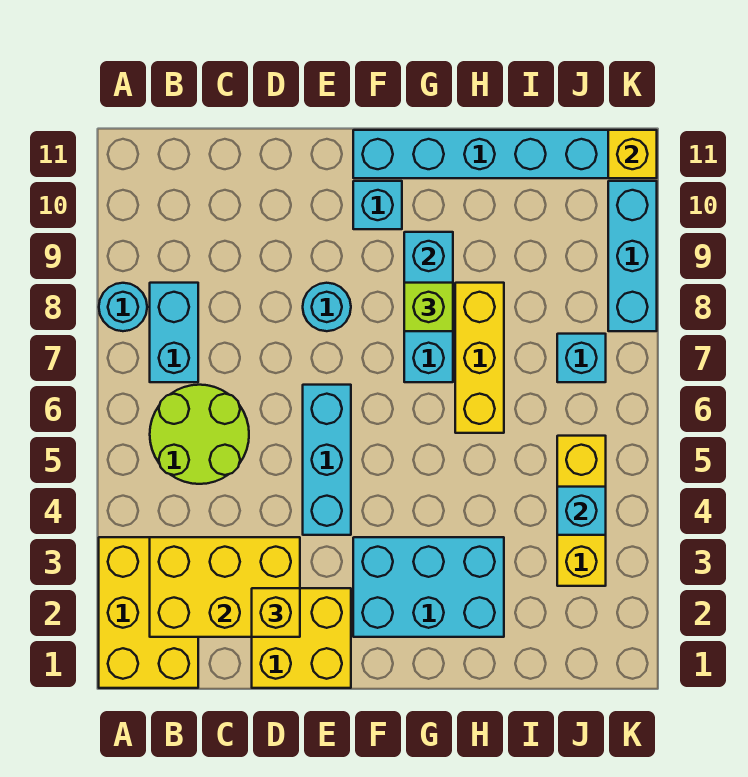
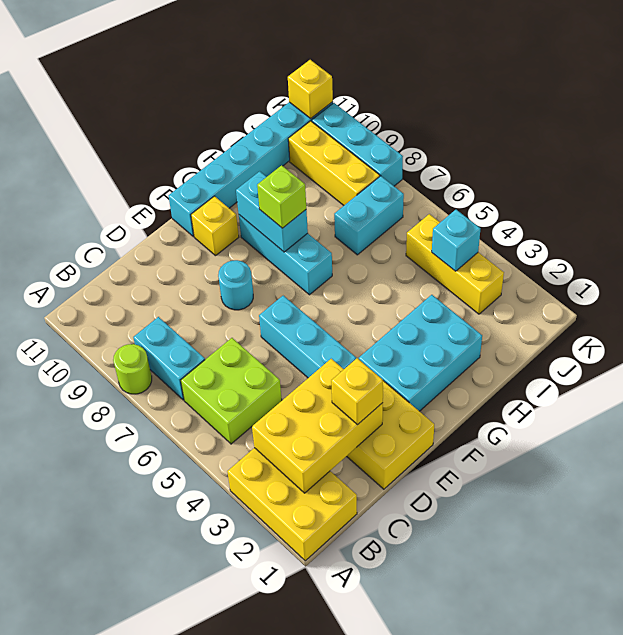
cyan 1x1 round brick [99,283,147,331] -> lime 1x1 round brick [113,344,152,394]
lime 2x2 round brick [150,385,249,484] -> lime 2x2 brick [181,338,282,444]
cyan 1x1 brick [353,181,402,229] -> yellow 1x1 brick [191,196,239,256]
yellow 1x3 brick [455,283,504,433] -> yellow 1x3 brick moved to [288,121,380,205]
cyan 1x1 brick [557,334,606,382] -> cyan 1x2 brick [334,176,404,255]

